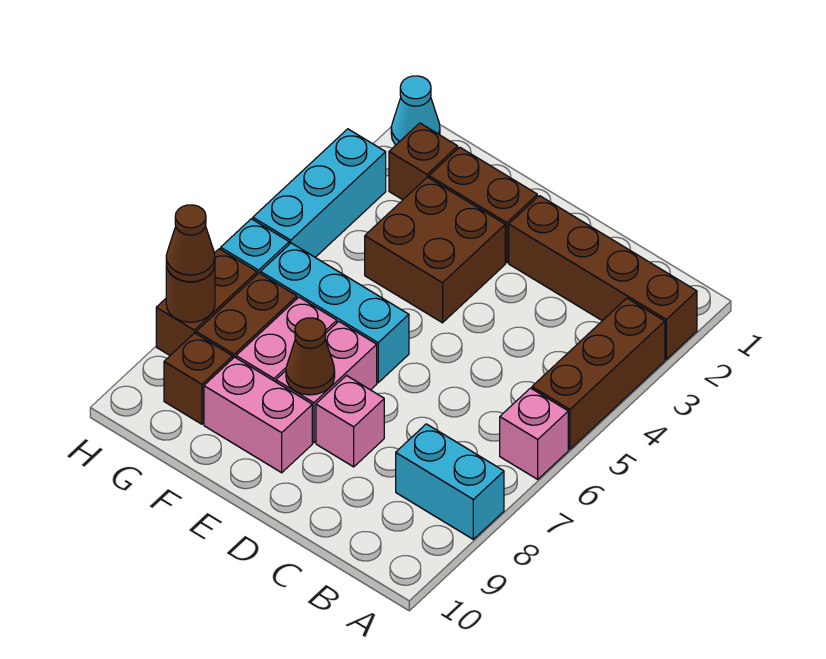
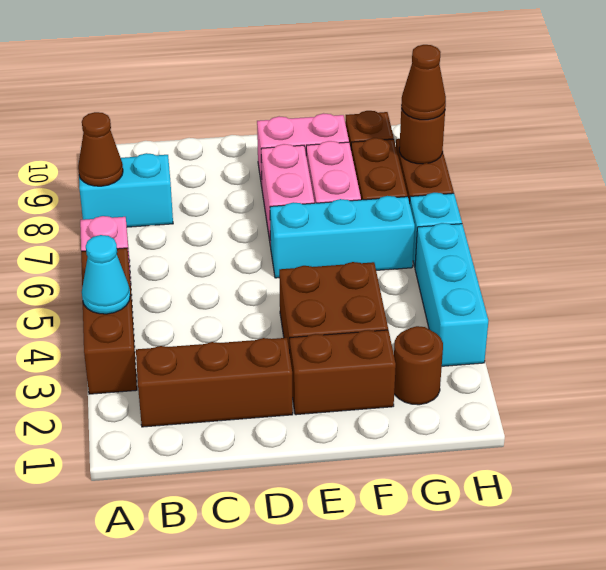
brown 1x4 brick [509,196,697,359] -> brown 1x3 brick [136,338,293,427]
pink 1x1 brick [316,376,384,467] -> none
brown 1x1 cone [286,318,335,395] -> brown 1x1 cone moved to [78,112,123,186]
brown 1x1 brick [389,123,458,200] -> brown 1x1 round brick [394,326,443,405]
cyan 1x1 cone [391,76,440,145] -> cyan 1x1 cone moved to [82,235,130,314]

